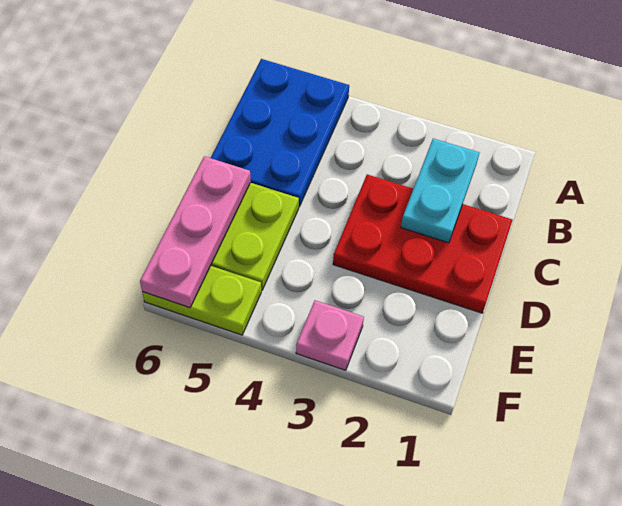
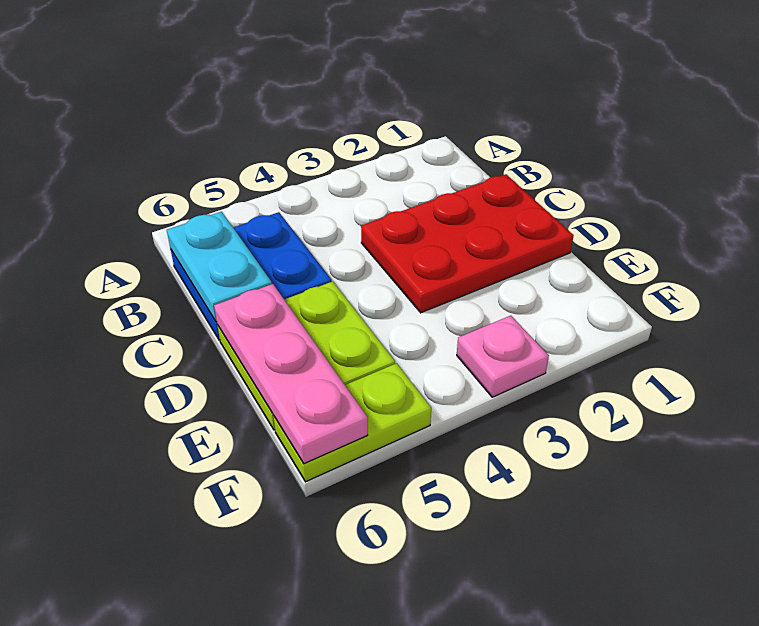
blue 2x3 plate [211,59,349,207] -> blue 2x2 plate [171,212,332,340]
cyan 1x2 plate [401,139,479,243] -> cyan 1x2 plate moved to [167,212,272,322]

